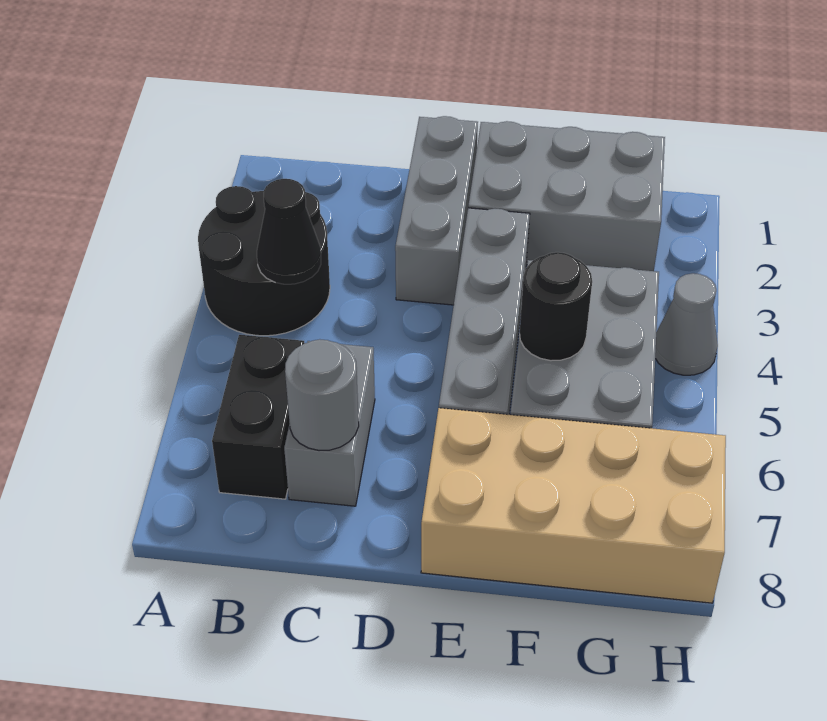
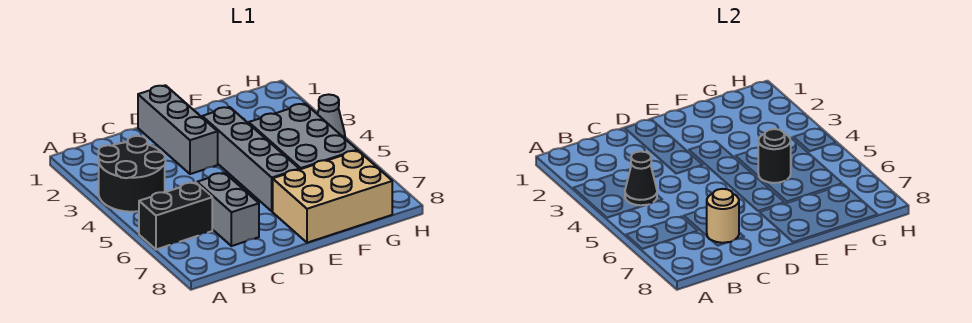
black 1x2 brick [212,335,305,499] -> black 1x2 brick turned to [139,182,212,249]
grey 1x1 round brick [285,339,359,451] -> tan 1x1 round brick [707,189,739,243]
grey 2x3 brick [468,121,665,271] -> none
tan 2x4 brick [421,408,726,603] -> tan 2x3 brick [273,150,392,243]

